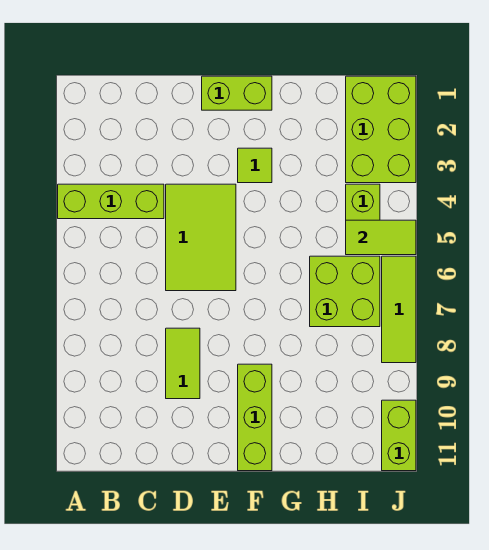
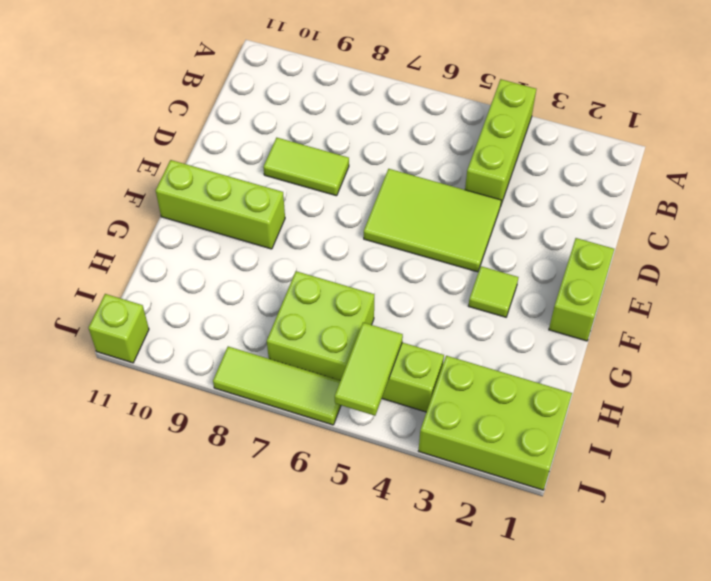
lime 1x2 brick [382,400,416,471] -> lime 1x1 brick [88,294,149,363]

